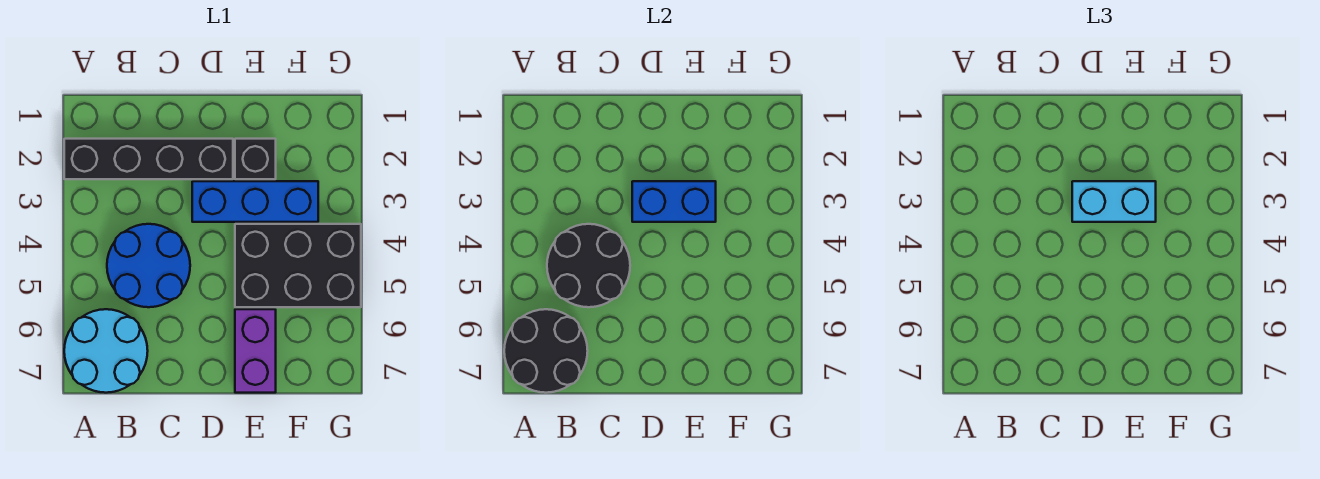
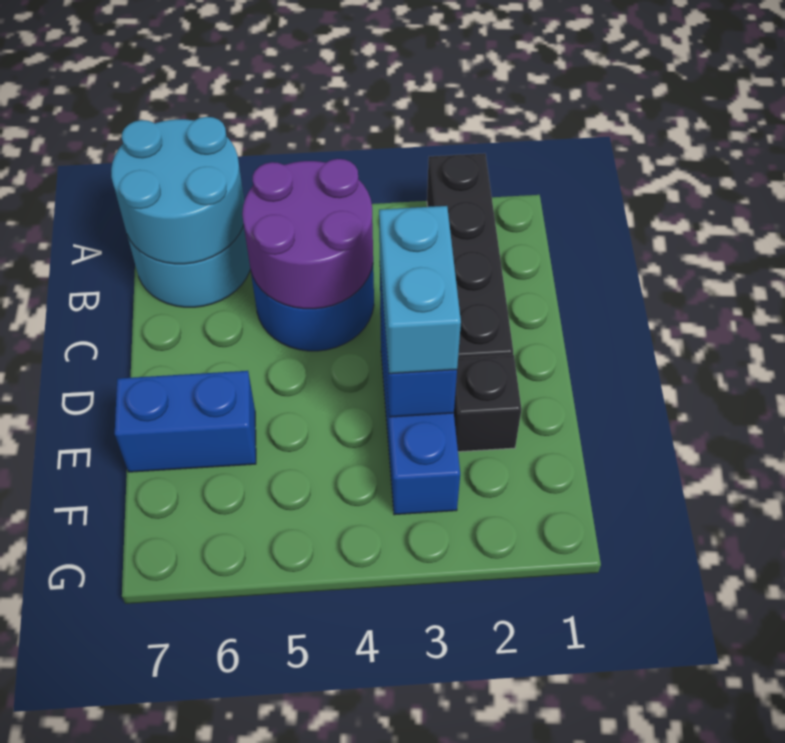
black 2x2 round brick [504,309,588,393] -> cyan 2x2 round brick [111,117,244,264]
black 2x2 round brick [547,224,630,307] -> purple 2x2 round brick [242,159,373,309]
black 2x3 brick [235,224,361,307] -> none
purple 1x2 brick [235,309,276,393] -> blue 1x2 brick [115,371,256,472]

